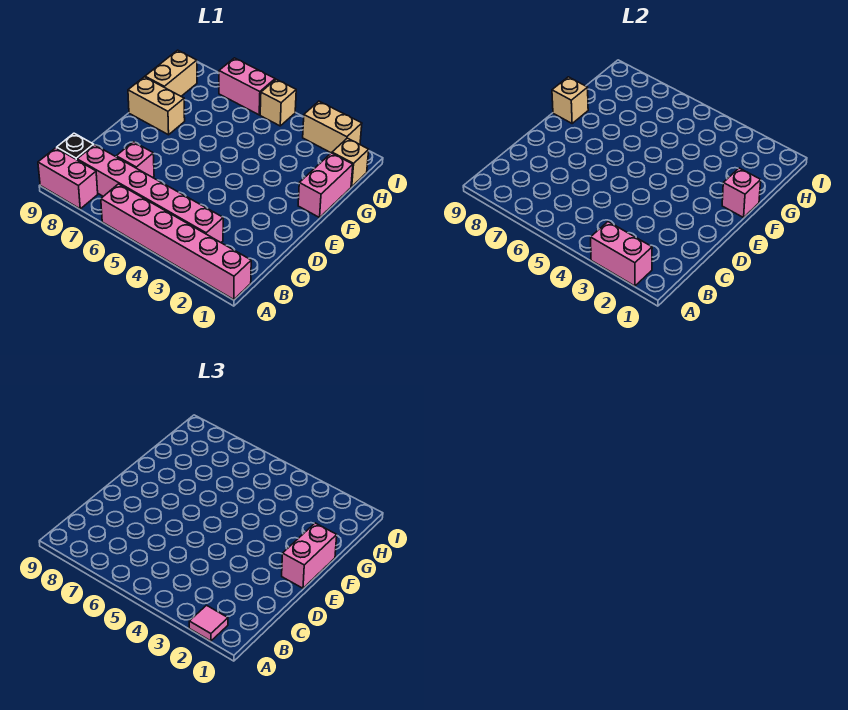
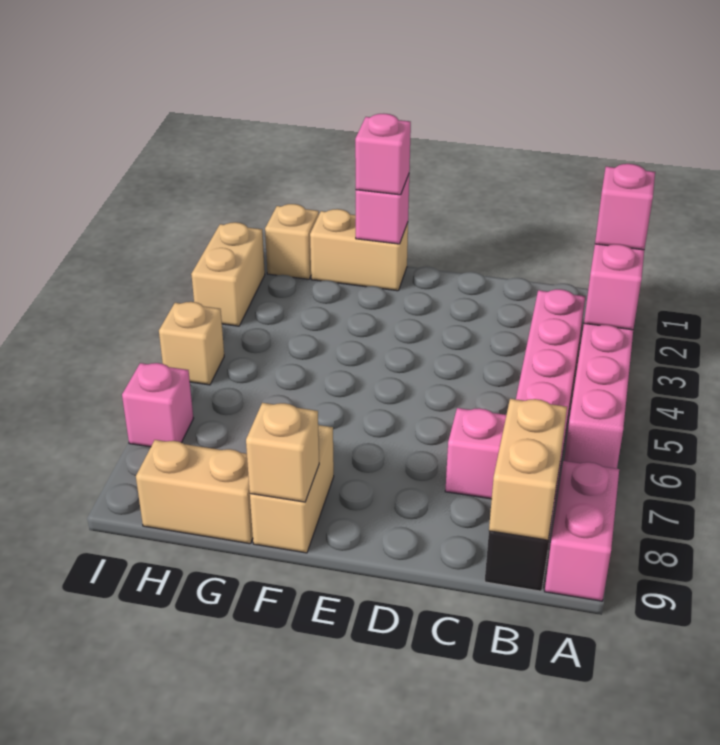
pink 1x1 tile [189,605,228,641] -> pink 1x1 brick [595,164,655,250]
none -> tan 1x2 brick [489,399,567,540]
pink 1x2 brick [282,523,337,588] -> pink 1x1 brick [355,114,411,195]
pink 1x2 brick [298,153,353,218] -> tan 1x2 brick [310,209,408,291]
pink 1x2 brick [219,58,275,115] -> pink 1x1 brick [122,363,194,447]

